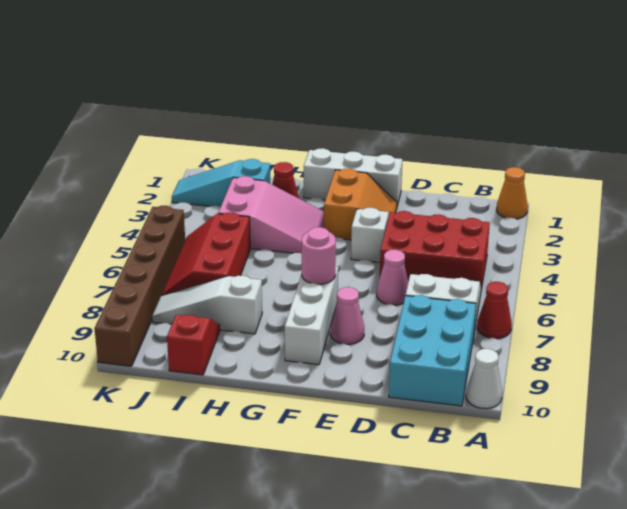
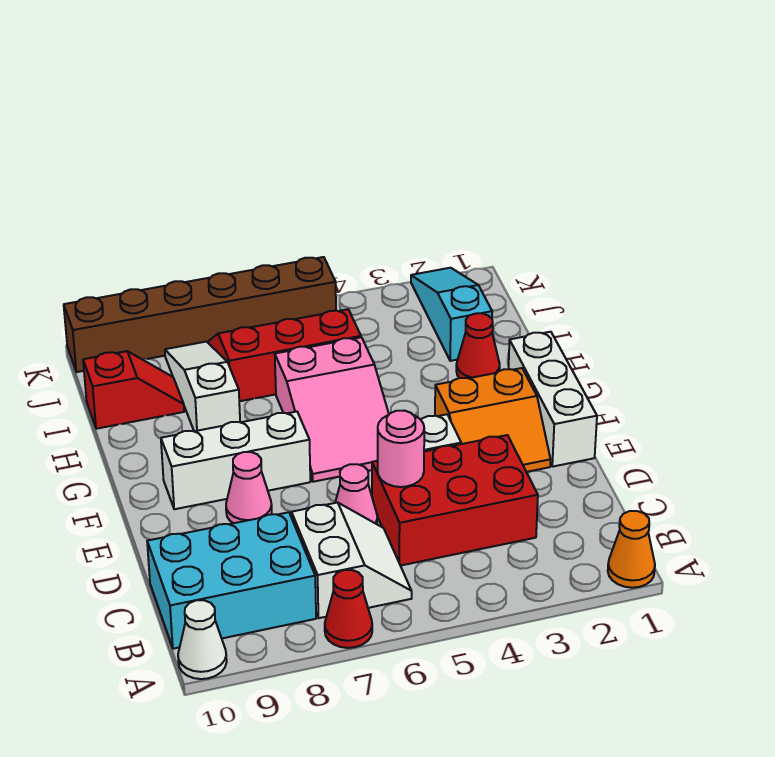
red 2x3 brick [380,211,490,290] -> red 2x3 brick turned to [372,435,538,566]
pink 1x1 round brick [302,227,336,284] -> pink 1x1 round brick moved to [378,411,424,487]
pink 2x3 slope [218,176,324,254] -> pink 2x3 slope moved to [275,337,389,482]

